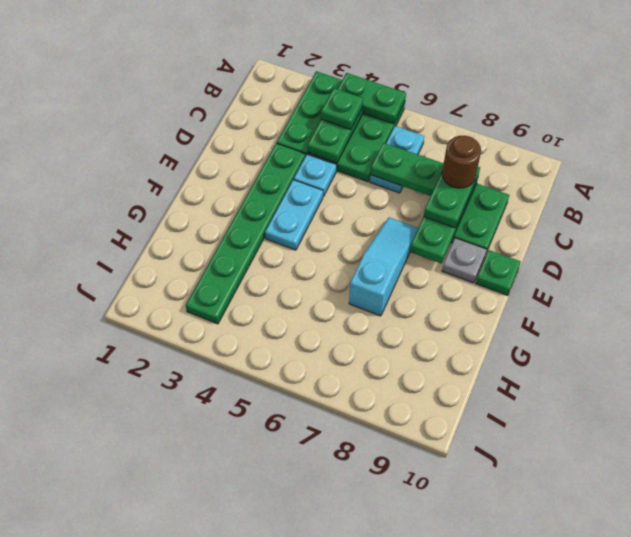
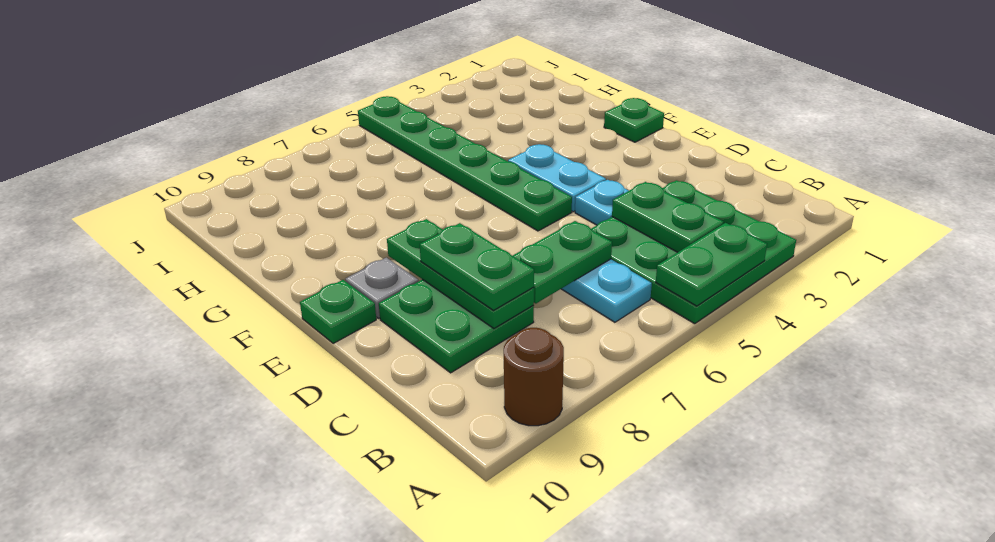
green 1x1 plate [321,88,363,130] -> green 1x1 plate moved to [604,98,664,142]
brown 1x1 round brick [442,136,481,188] -> brown 1x1 round brick moved to [504,328,564,426]
green 1x6 plate [186,143,305,324] -> green 1x6 plate moved to [358,96,572,231]
cyan 1x3 slope [349,218,418,316] -> none

